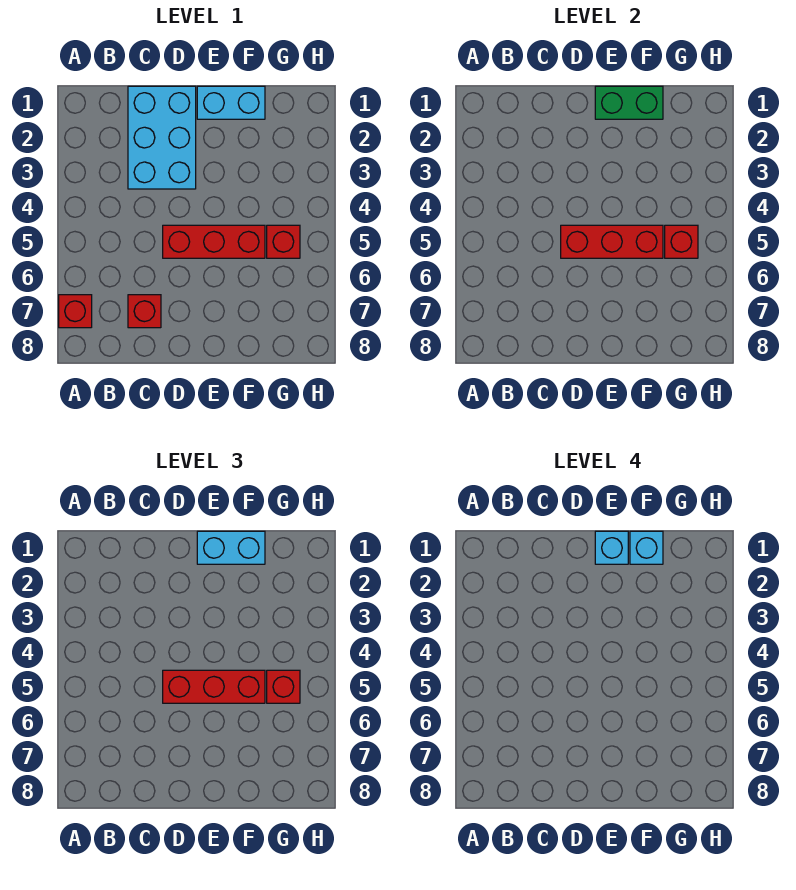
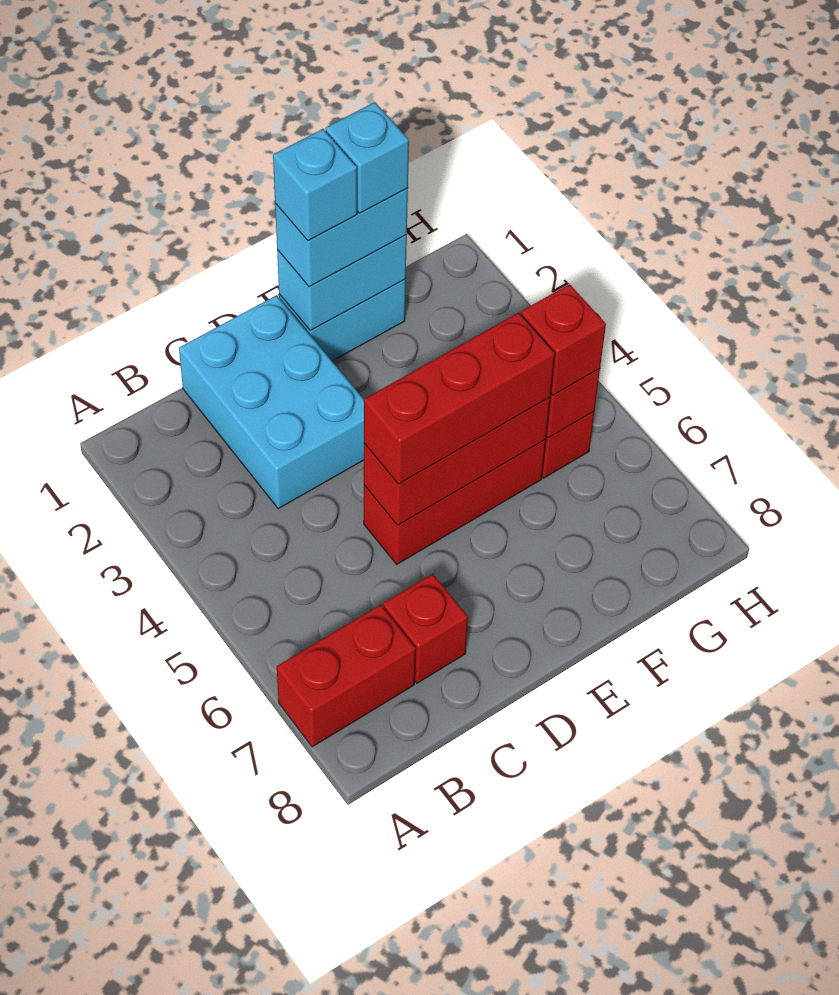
red 1x1 brick [59,295,92,328] -> red 1x2 brick [277,605,416,747]
green 1x2 brick [595,86,663,119] -> cyan 1x2 brick [277,235,407,330]

